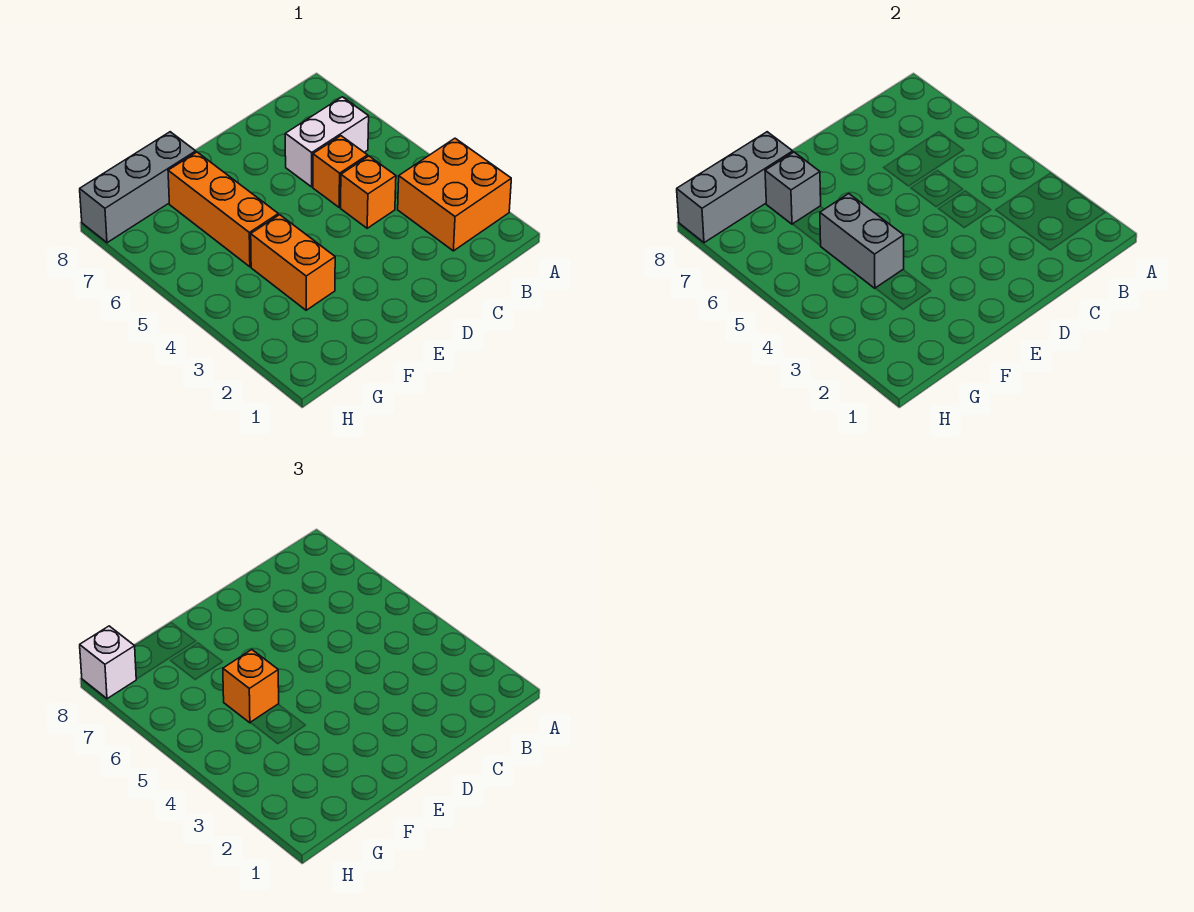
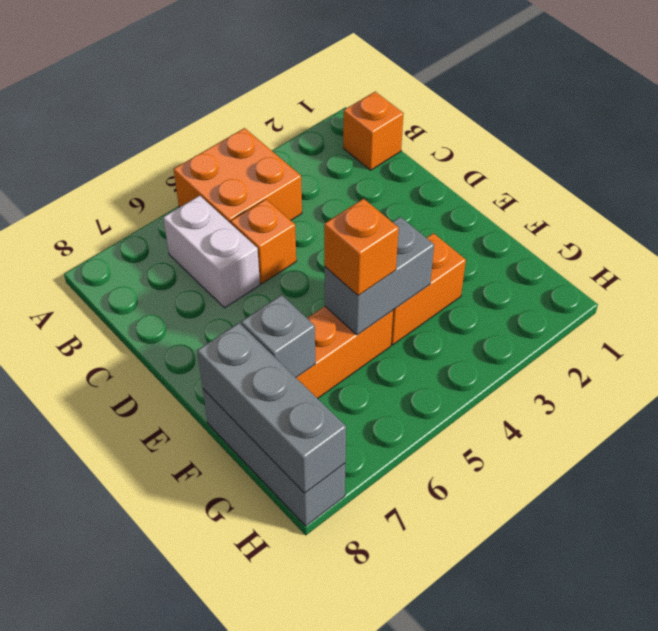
orange 2x2 brick [398,138,511,251] -> orange 2x2 brick moved to [174,128,302,223]
orange 1x1 brick [341,156,396,228] -> orange 1x1 brick moved to [343,92,404,170]
white 1x1 brick [80,626,136,699] -> none

